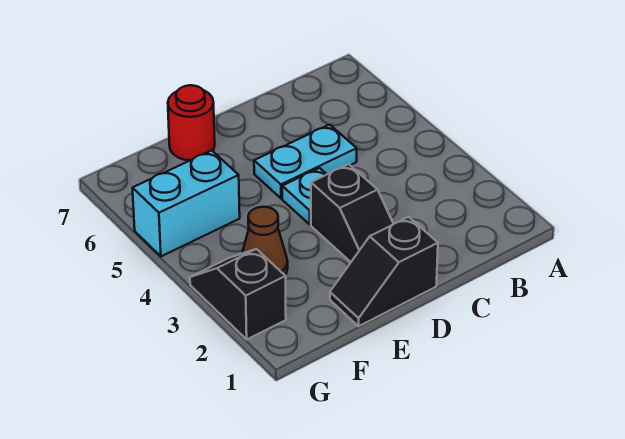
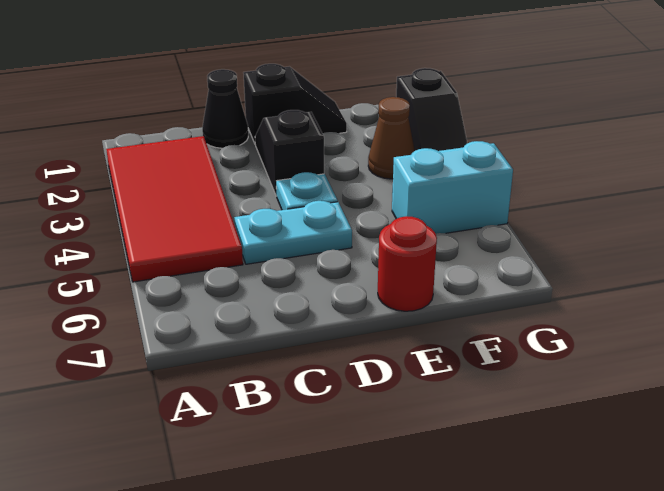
none -> red 2x4 tile [106,136,243,282]
none -> black 1x1 cone [202,69,248,148]

